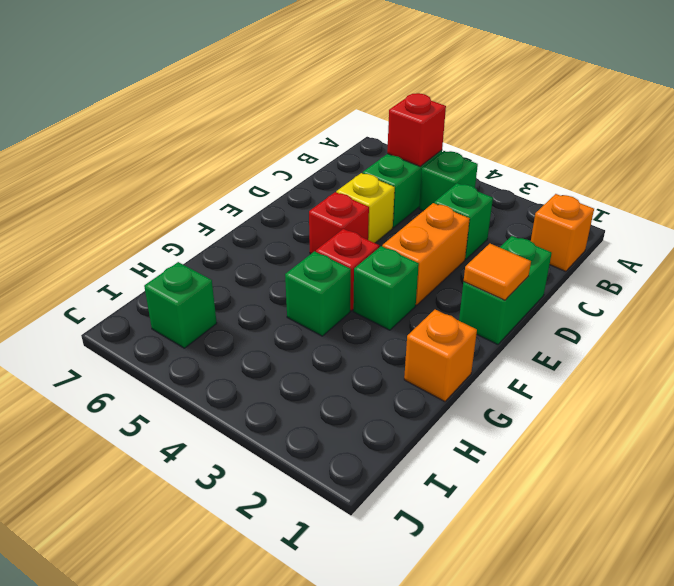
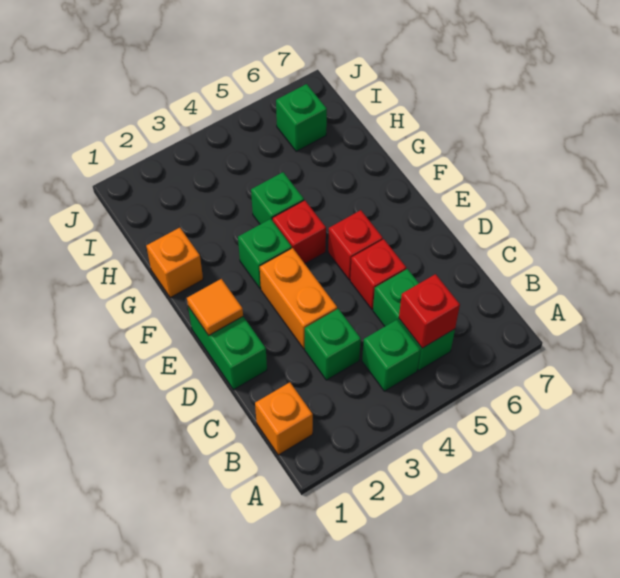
yellow 1x1 brick [336,173,395,243] -> red 1x1 brick [350,239,406,309]

